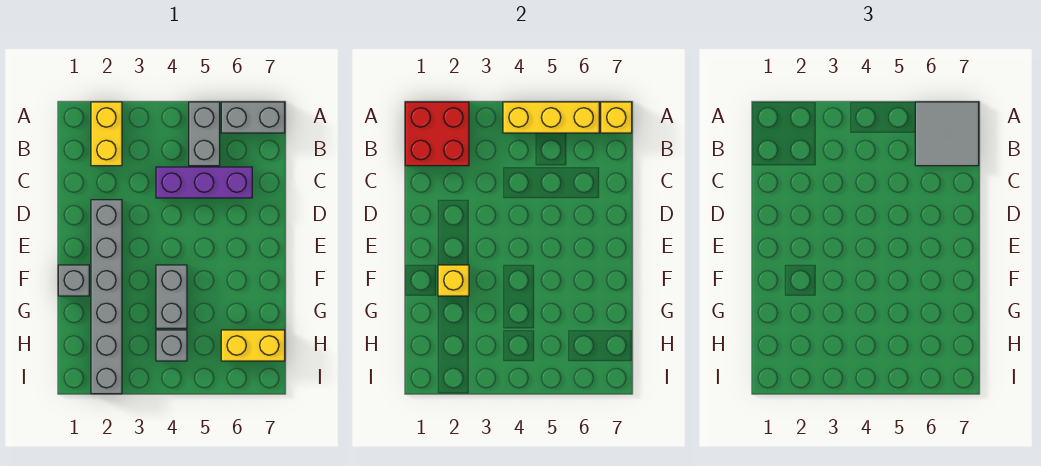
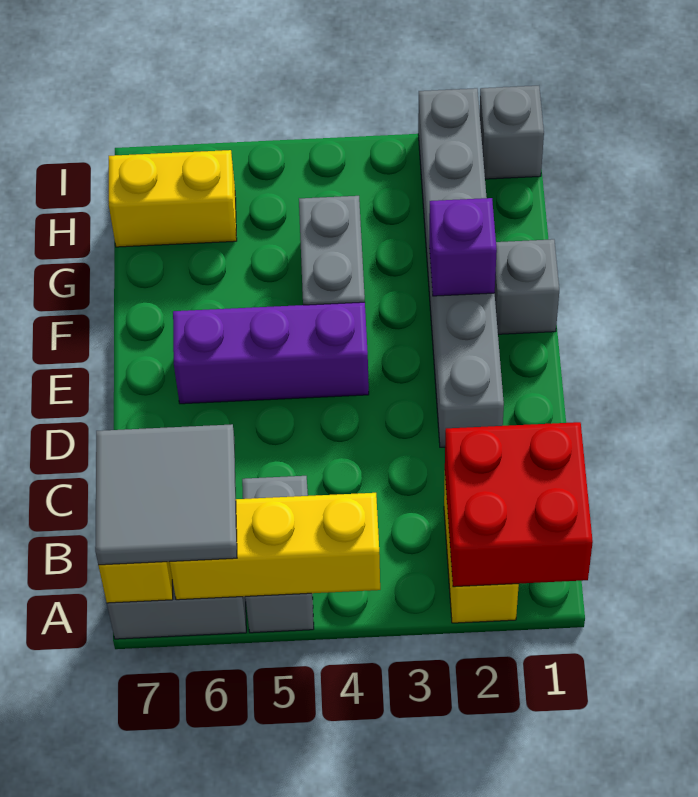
purple 1x3 brick [156,167,252,198] -> purple 1x3 brick moved to [173,302,369,404]
yellow 1x1 brick [438,265,469,296] -> purple 1x1 brick [429,198,497,296]
grey 1x1 brick [156,330,187,361] -> grey 1x1 brick moved to [480,86,544,179]

